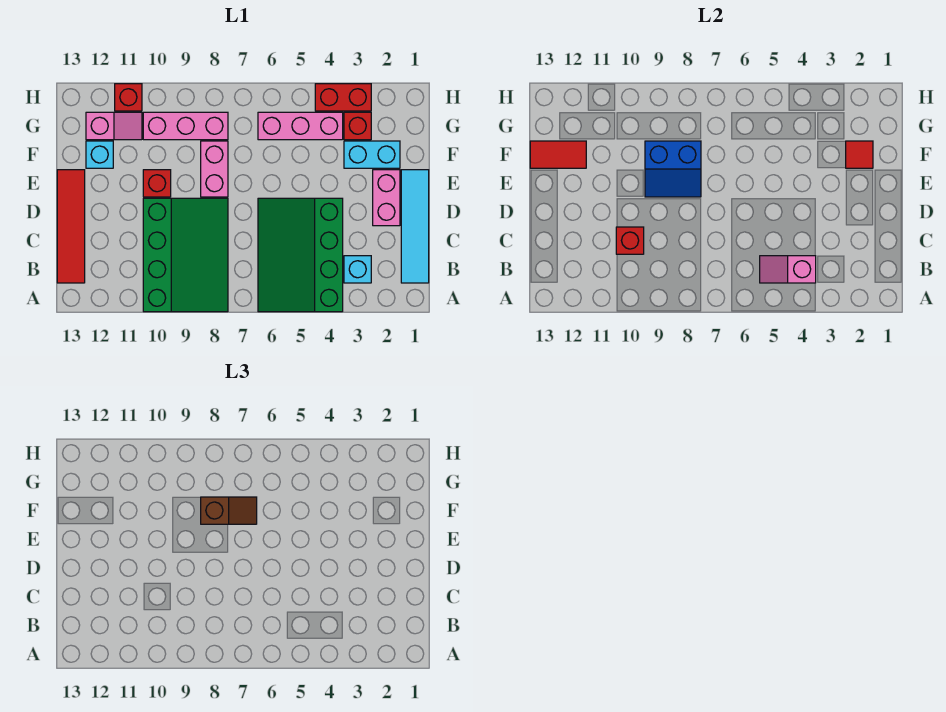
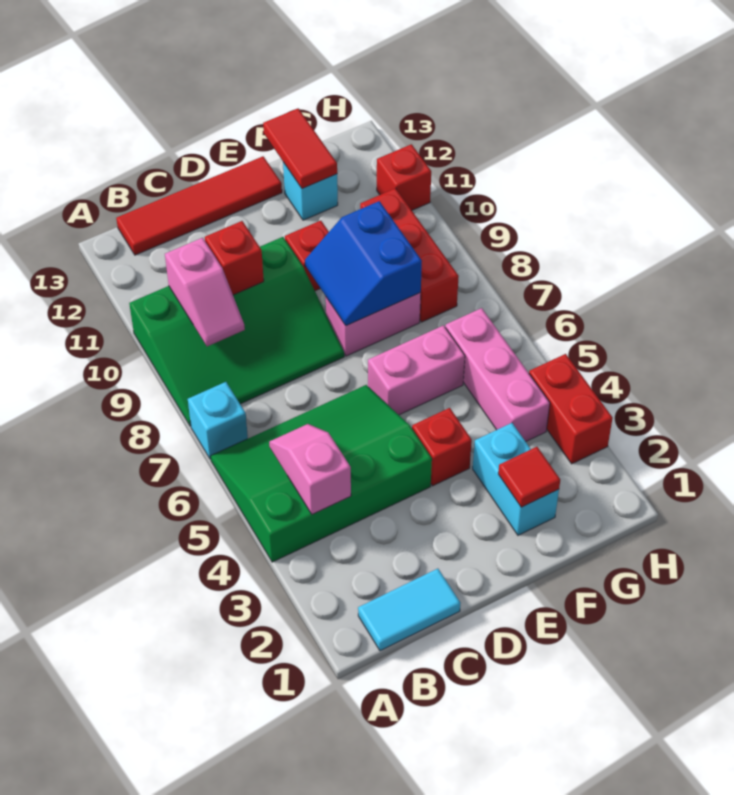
cyan 1x4 tile [401,170,429,283] -> cyan 1x2 tile [358,569,460,651]
cyan 1x1 brick [344,256,371,283] -> cyan 1x1 brick moved to [188,382,248,459]
pink 1x2 brick [373,170,400,226] -> pink 1x2 brick moved to [368,325,465,415]
brown 1x2 slope [201,497,257,524] -> none
red 1x1 brick [344,112,371,140] -> red 1x1 brick moved to [412,408,472,486]
pink 1x3 brick [143,112,228,140] -> red 1x3 brick [360,188,459,322]
pink 1x2 slope [86,112,142,140] -> pink 1x2 slope moved to [165,238,245,346]

